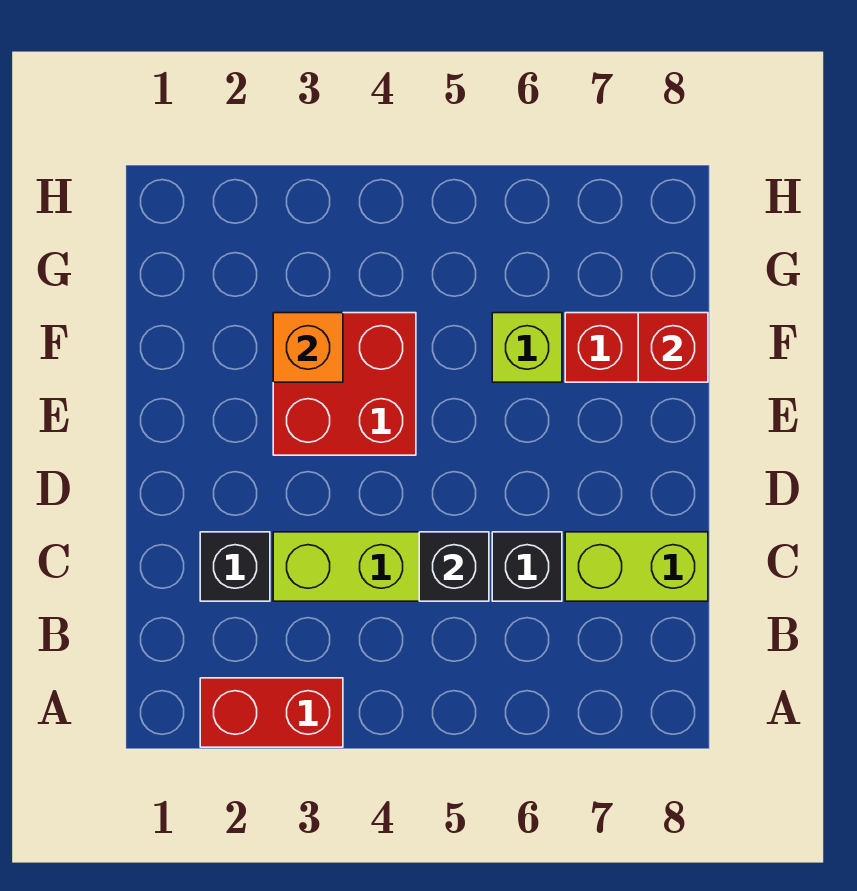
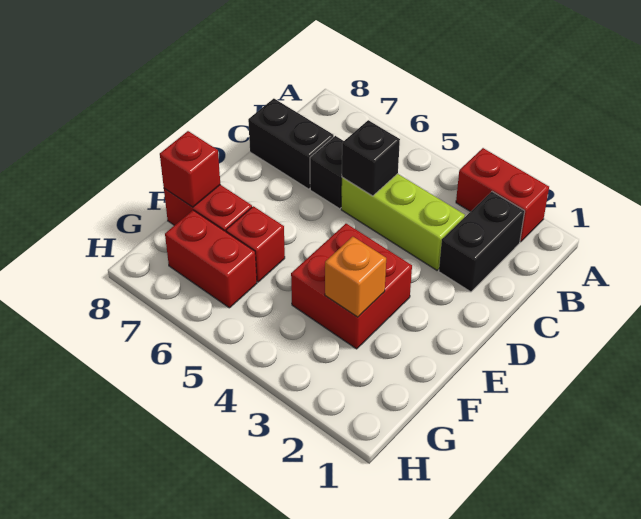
black 1x1 brick [200,532,270,601] -> black 1x2 brick [439,192,525,292]
lime 1x2 brick [565,532,708,601] -> black 1x2 brick [248,99,334,189]
lime 1x1 brick [492,313,562,382] -> red 1x1 brick [226,206,285,282]
none -> red 1x2 brick [165,210,257,308]

